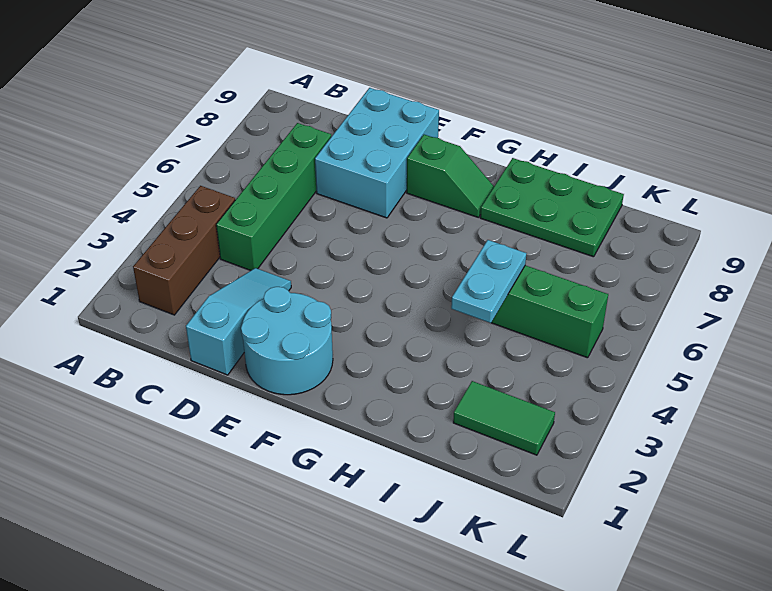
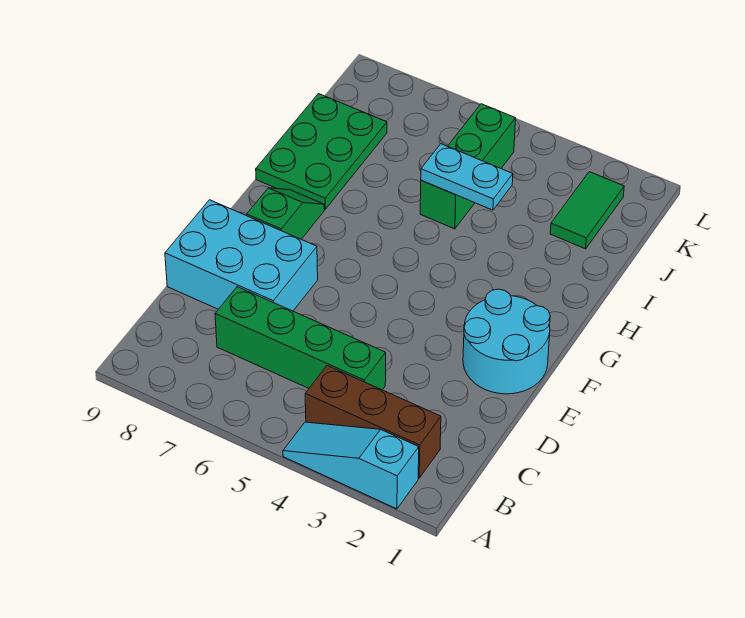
cyan 1x3 slope [186,268,291,375] -> cyan 1x3 slope moved to [283,422,419,509]

